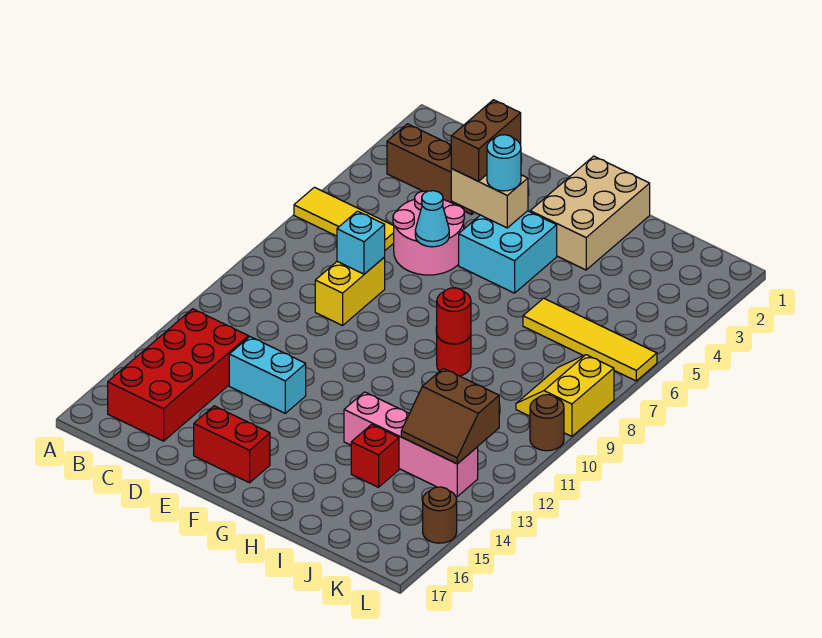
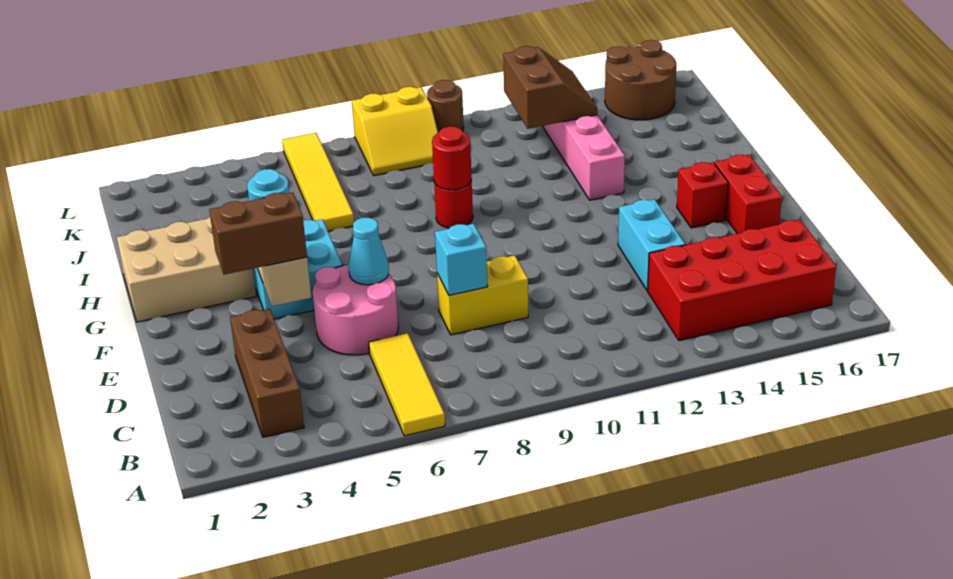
red 1x1 brick [351,424,399,487] -> red 1x1 brick moved to [677,162,728,228]
brown 1x1 round brick [423,487,457,543] -> brown 2x2 round brick [605,40,676,120]

